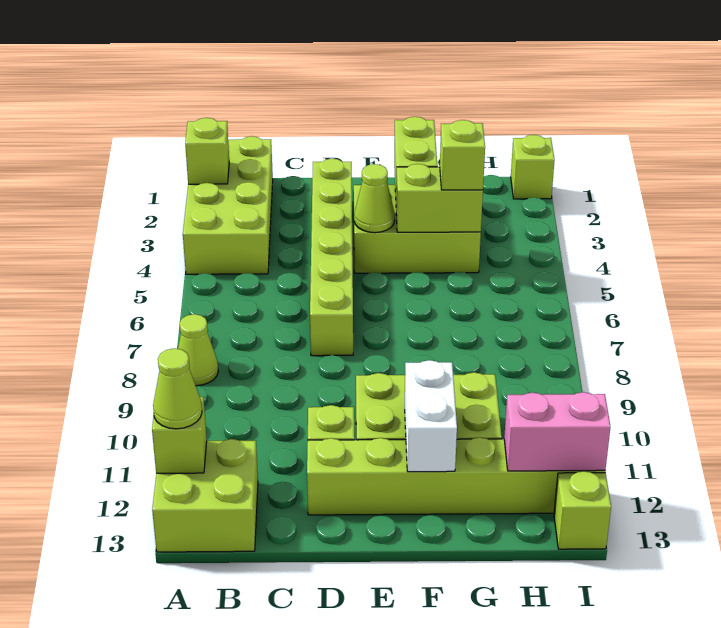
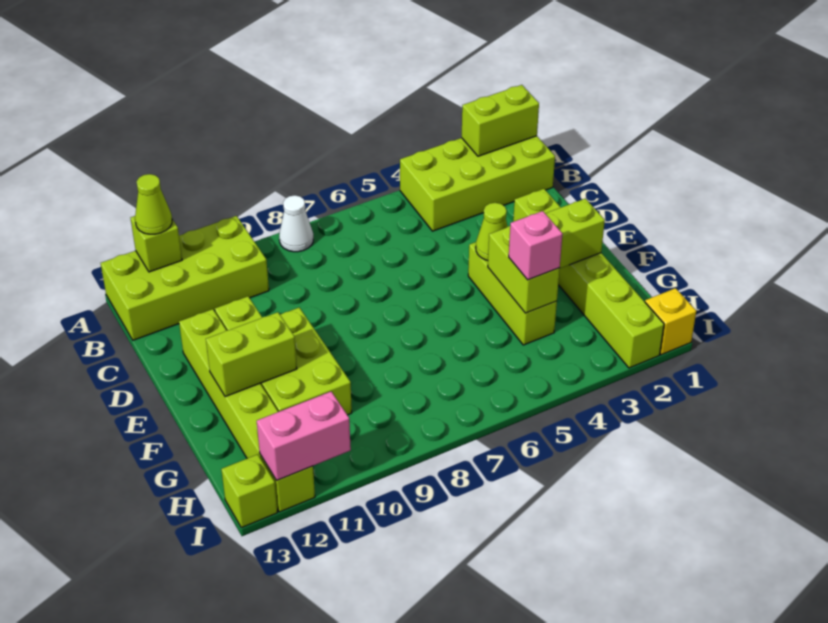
lime 1x1 brick [185,118,229,184] -> lime 1x2 brick [462,85,539,156]
lime 1x1 cone [178,314,218,386] -> white 1x1 cone [279,195,313,252]
lime 2x2 brick [152,439,258,552] -> lime 2x4 brick [101,216,269,340]
lime 1x6 brick [310,159,353,356] -> lime 1x6 brick turned to [513,189,664,368]
lime 2x3 brick [354,185,481,273] -> lime 1x3 brick [468,242,557,345]
white 1x2 brick [405,360,457,472] -> lime 1x2 brick [206,312,297,397]
lime 1x1 brick [440,120,485,190] -> pink 1x1 brick [509,211,562,280]
pink 1x2 brick [504,392,611,471] -> pink 1x2 brick turned to [257,392,351,480]
lime 1x1 brick [511,135,555,199] -> yellow 1x1 brick [645,288,696,355]

